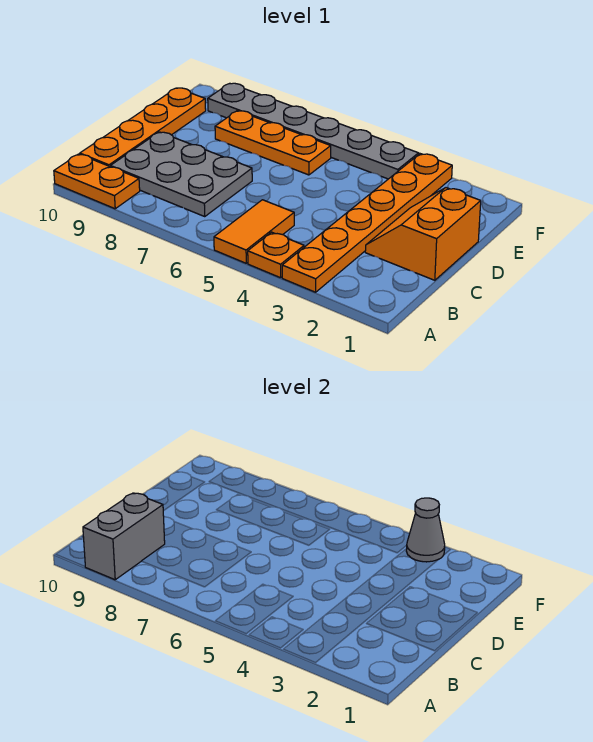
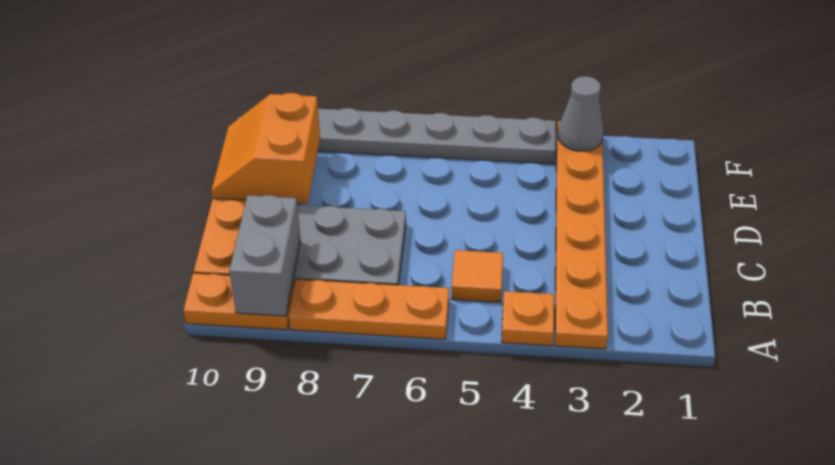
orange 1x2 tile [214,200,294,263] -> orange 1x1 tile [451,250,503,302]
orange 2x2 slope [365,188,481,280] -> orange 2x2 slope moved to [211,93,320,204]
orange 1x3 plate [215,111,331,175] -> orange 1x3 plate moved to [289,279,449,339]

